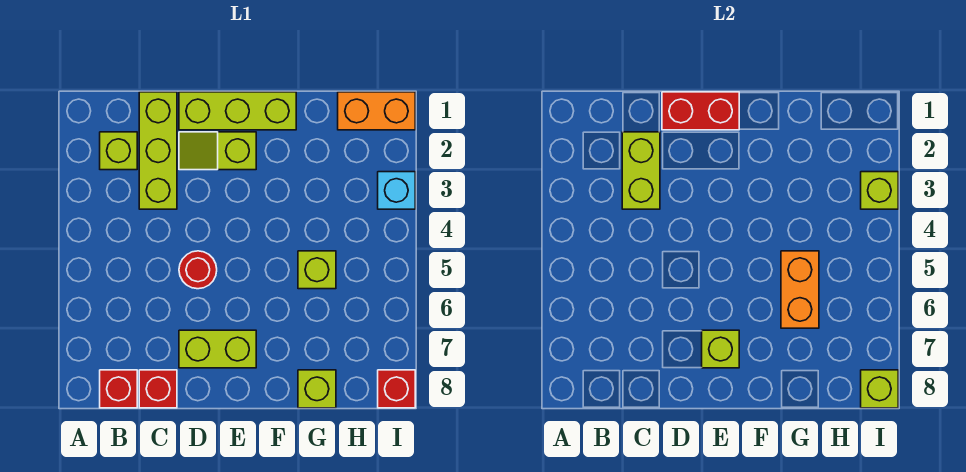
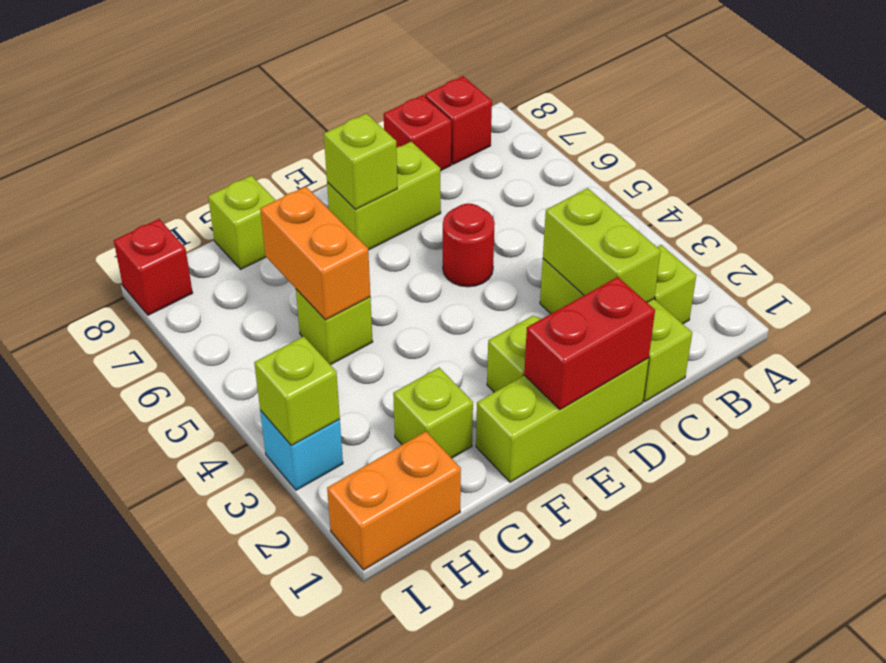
lime 1x1 brick [861,370,898,408] -> lime 1x1 brick moved to [393,368,473,458]

